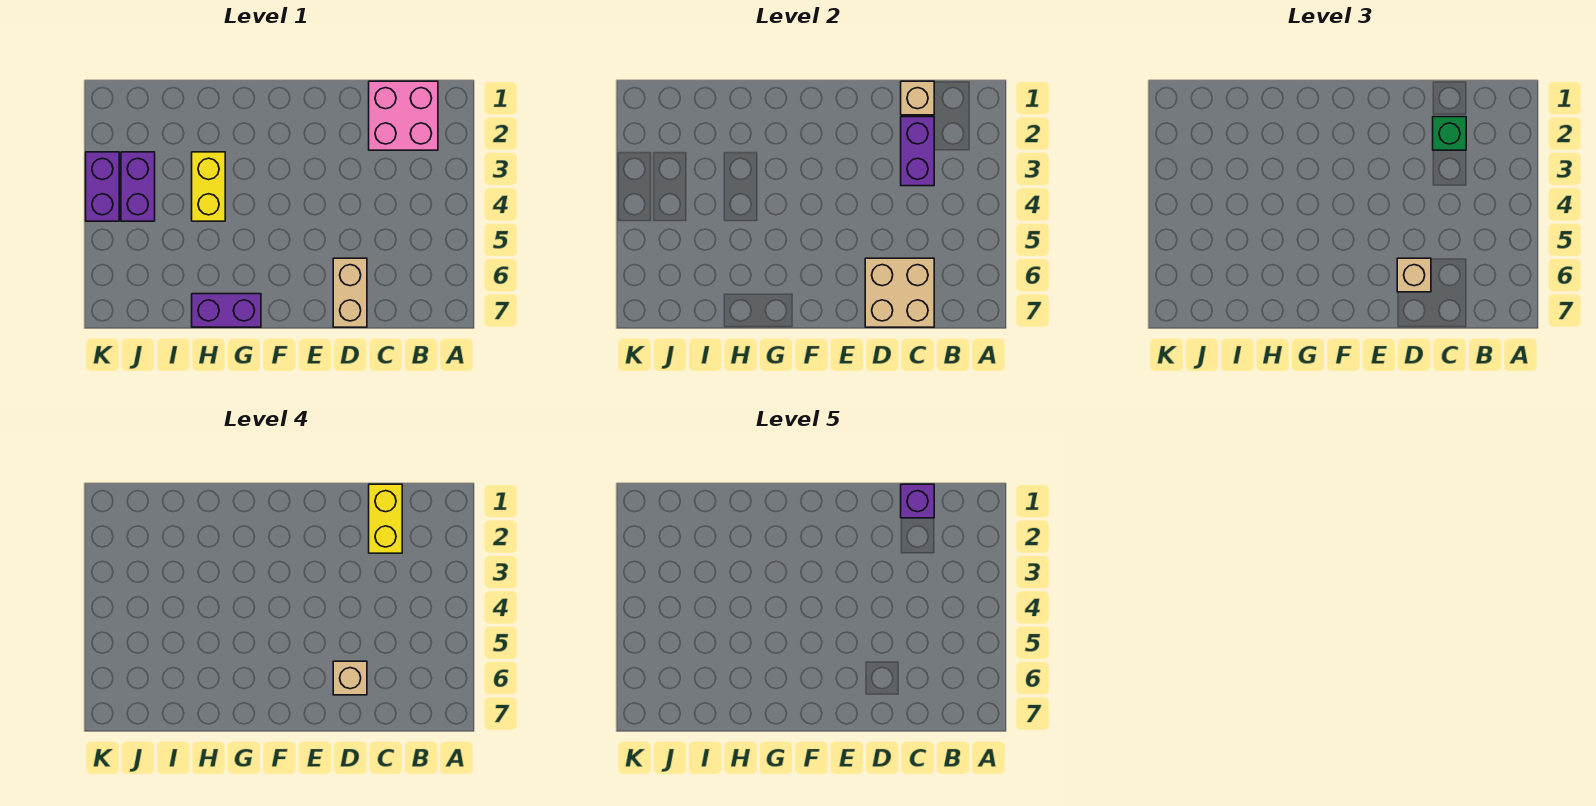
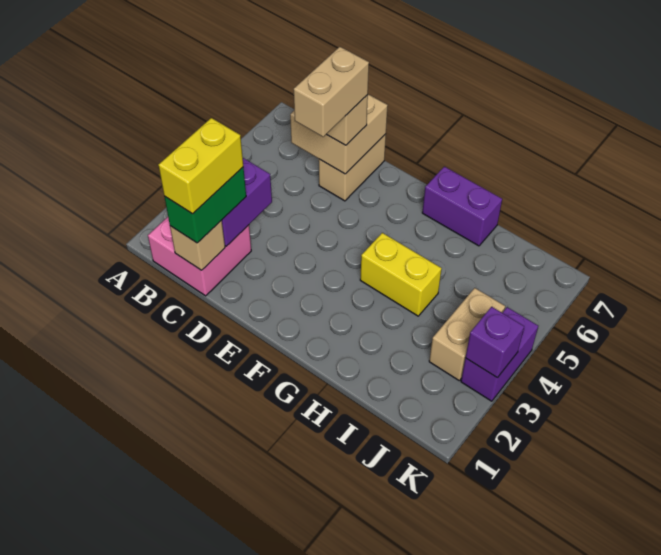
purple 1x1 brick [901,484,934,518] -> purple 1x1 brick moved to [465,307,524,378]
green 1x1 brick [1433,117,1466,150] -> green 1x2 brick [164,167,246,243]
tan 1x1 brick [333,661,367,695] -> tan 1x2 brick [294,47,369,137]
yellow 1x2 brick [192,152,225,221] -> yellow 1x2 brick turned to [360,233,442,316]
purple 1x2 brick [121,152,155,221] -> tan 1x2 brick [429,288,505,380]

